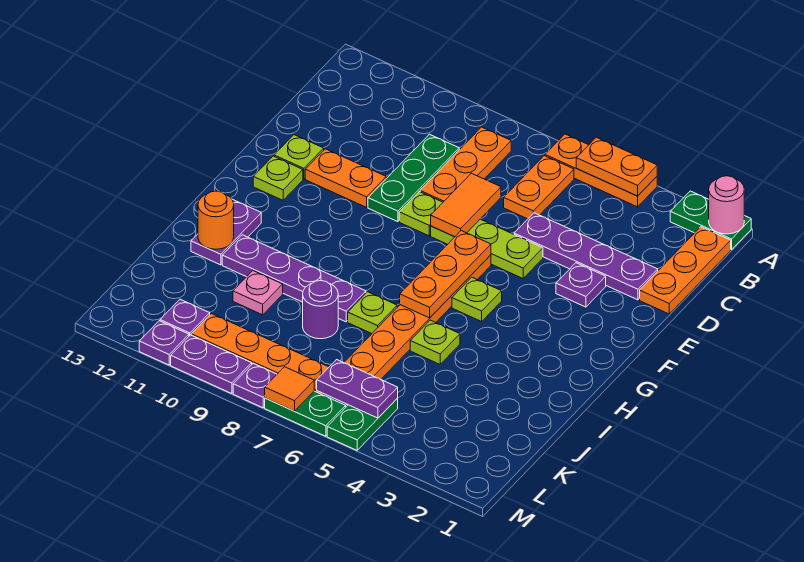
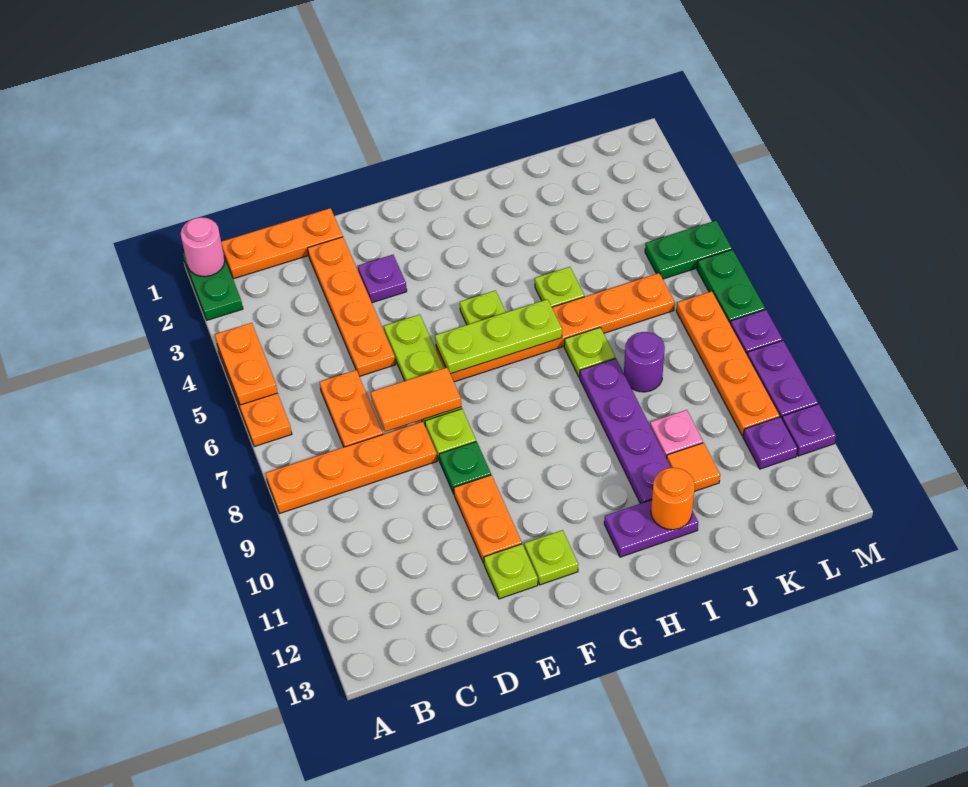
orange 1x2 plate [504,156,574,219] -> orange 1x2 plate turned to [320,370,383,447]
orange 1x3 plate [420,127,511,202] -> orange 1x4 plate [266,422,437,513]
green 1x3 plate [368,134,459,222] -> green 1x1 plate [439,442,491,494]
purple 1x4 plate [514,213,658,300] -> orange 1x4 plate [308,237,396,376]
orange 1x3 plate [400,231,491,318] -> lime 1x3 plate [435,299,562,374]
purple 1x2 plate [317,360,398,418] -> none
orange 1x1 tile [265,367,314,411] -> orange 1x1 tile moved to [667,443,720,492]

